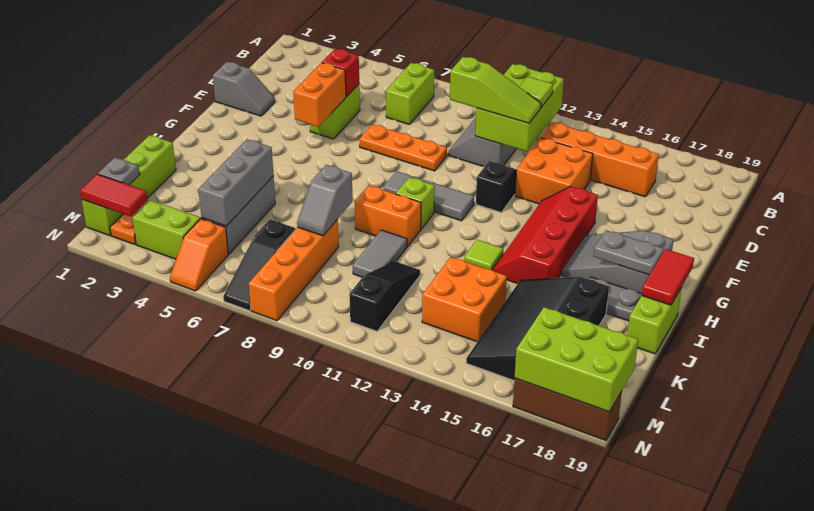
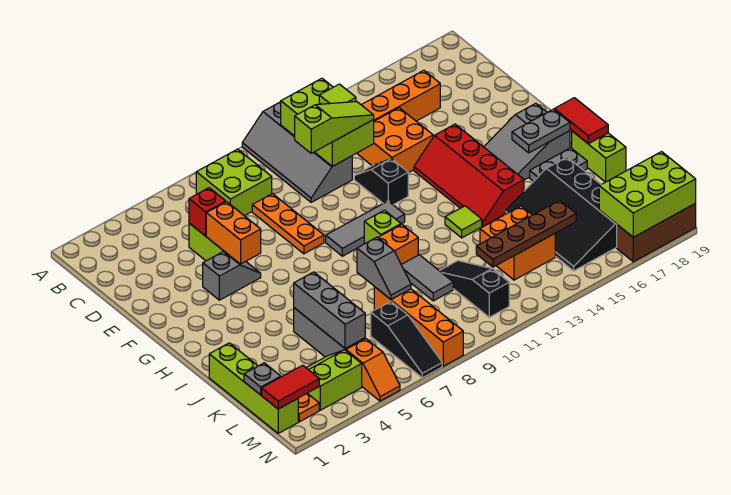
lime 1x2 brick [386,63,434,124] -> lime 2x2 brick [196,149,272,216]
grey 1x2 slope [213,62,275,116] -> grey 1x2 slope moved to [203,252,261,300]
orange 1x3 plate [360,124,447,171] -> orange 1x3 plate turned to [252,194,324,254]
none -> brown 1x4 plate [476,200,576,267]

